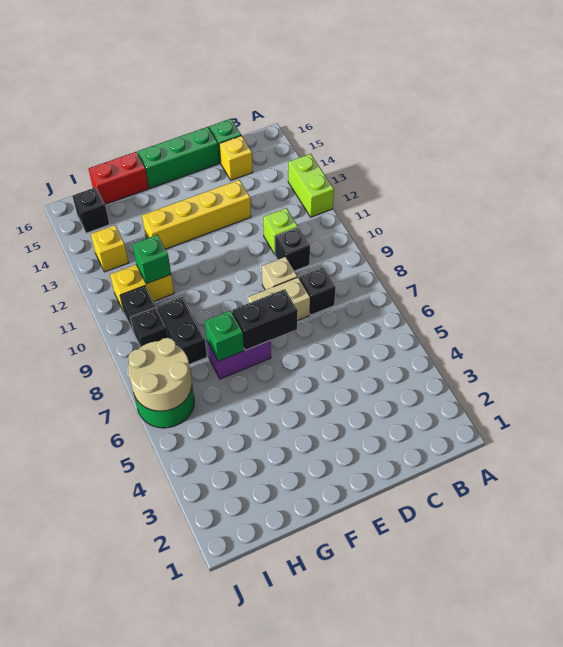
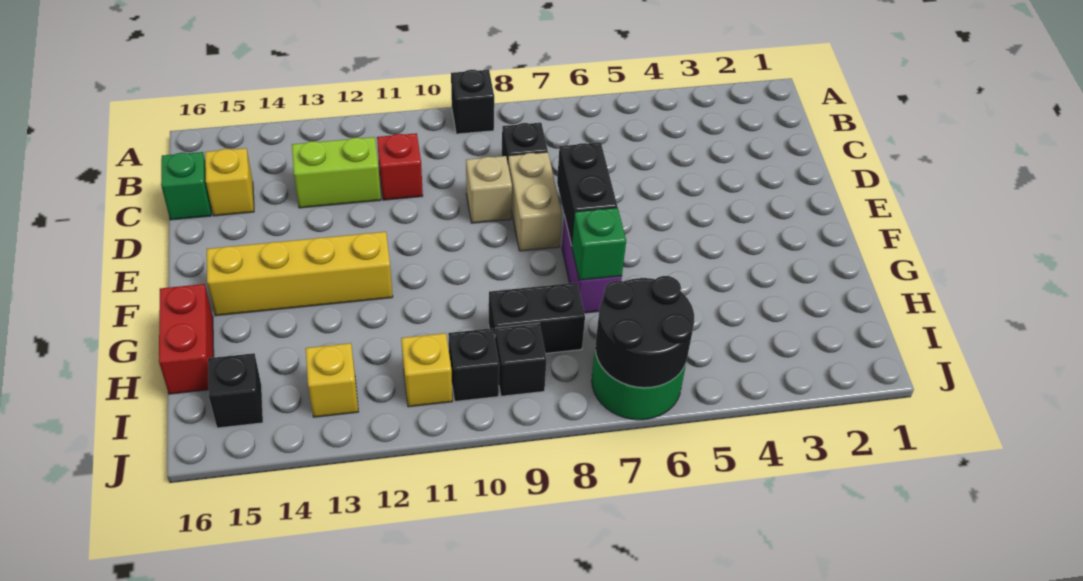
lime 1x2 brick [288,154,334,217] -> lime 1x2 brick moved to [292,137,381,208]
black 1x1 brick [275,227,310,271] -> black 1x1 brick moved to [451,70,494,134]
lime 1x1 brick [263,208,298,254] -> red 1x1 brick [377,133,423,200]
yellow 1x4 brick [142,180,251,249] -> yellow 1x4 brick turned to [207,232,393,316]
green 1x3 brick [138,127,219,188] -> none
yellow 1x2 brick [110,265,174,312] -> yellow 1x1 brick [401,333,452,407]
green 1x1 brick [132,235,171,284] -> none
tan 2x2 round brick [128,338,192,411] -> black 2x2 round brick [595,276,694,388]

